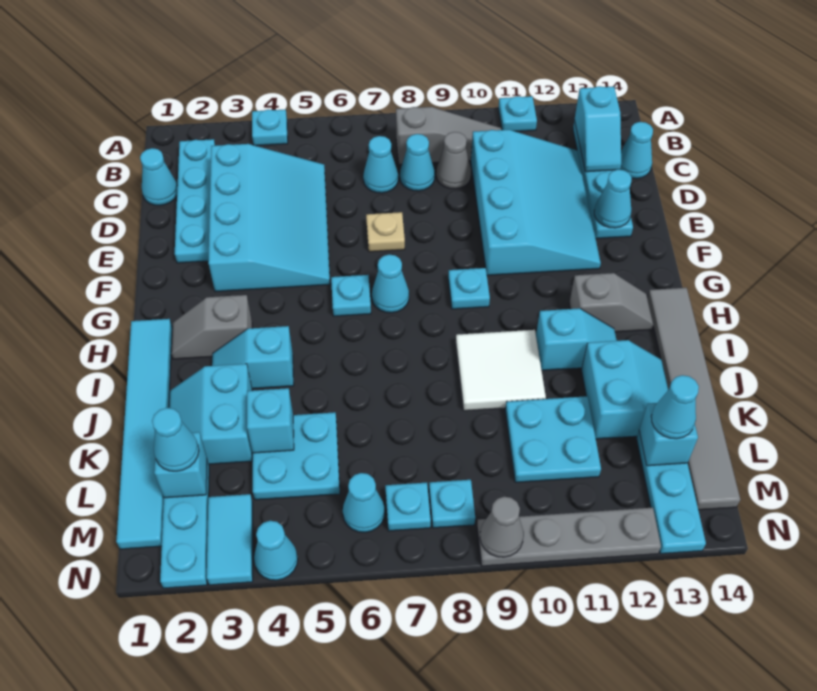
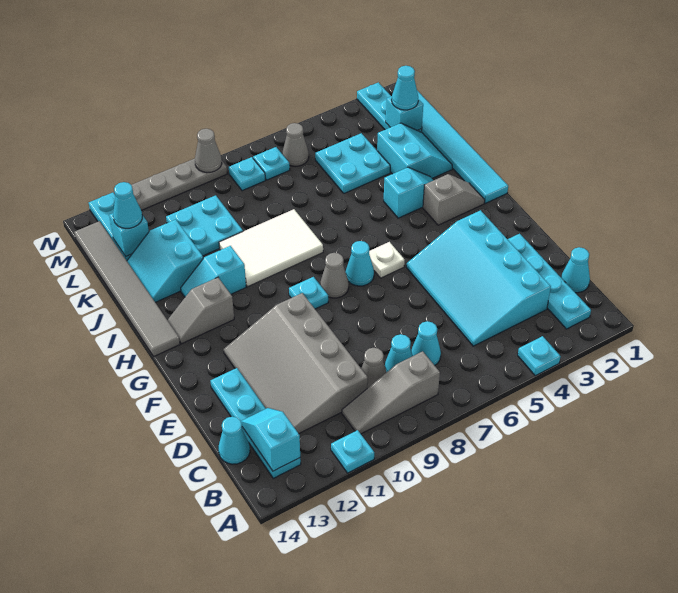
cyan 3x4 slope [471,130,601,275] -> grey 3x4 slope [224,293,368,434]
tan 1x1 plate [366,212,405,252] -> none
cyan 1x1 cone [594,170,632,228] -> none
cyan 1x1 plate [331,275,371,316] -> white 1x1 plate [369,242,405,278]
none -> grey 1x1 cone [320,253,349,298]
white 2x2 tile [456,330,546,411] -> white 2x3 tile [219,209,323,287]
cyan 1x1 brick [247,388,294,453] -> none
cyan 1x2 tile [207,494,253,585] -> none
cyan 1x1 cone [343,473,385,532] -> grey 1x1 cone [282,123,309,166]
cyan 1x1 cone [254,521,298,580] -> none

